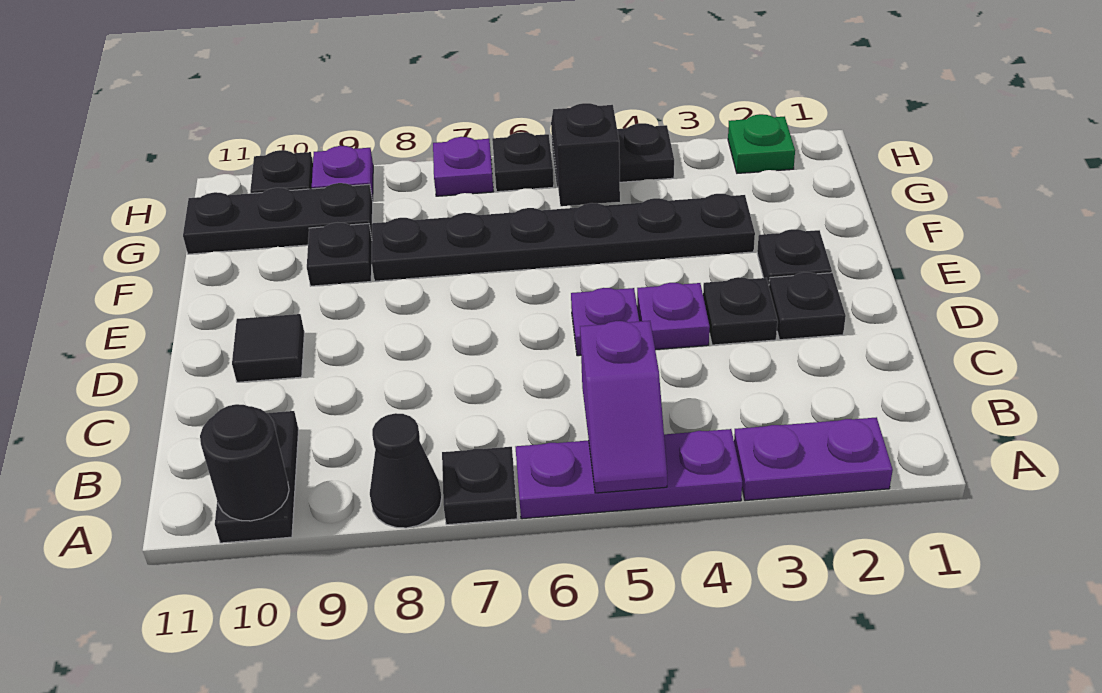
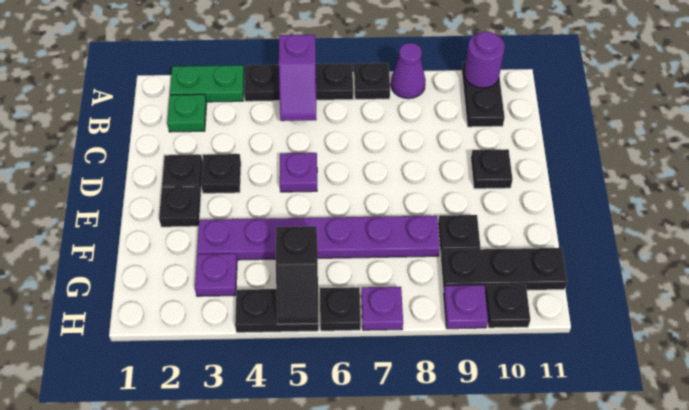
purple 1x2 plate [734,417,893,501] -> green 1x2 plate [170,65,244,102]
purple 1x3 plate [516,429,742,519] -> black 1x3 plate [244,64,353,101]
purple 1x2 slope [580,321,667,493] -> purple 1x2 slope turned to [279,35,317,121]
black 1x1 cone [370,413,442,528] -> purple 1x1 cone [391,43,426,99]
black 1x1 round brick [200,404,289,521] -> purple 1x1 round brick [464,32,505,88]
purple 1x1 plate [637,283,710,350] -> purple 1x1 plate moved to [195,254,237,296]
black 1x1 tile [232,314,304,382] -> black 1x1 plate [471,149,513,189]
black 1x6 plate [372,194,755,281] -> purple 1x6 plate [197,216,440,260]
green 1x1 plate [728,114,795,173] -> green 1x1 plate moved to [167,94,207,132]

